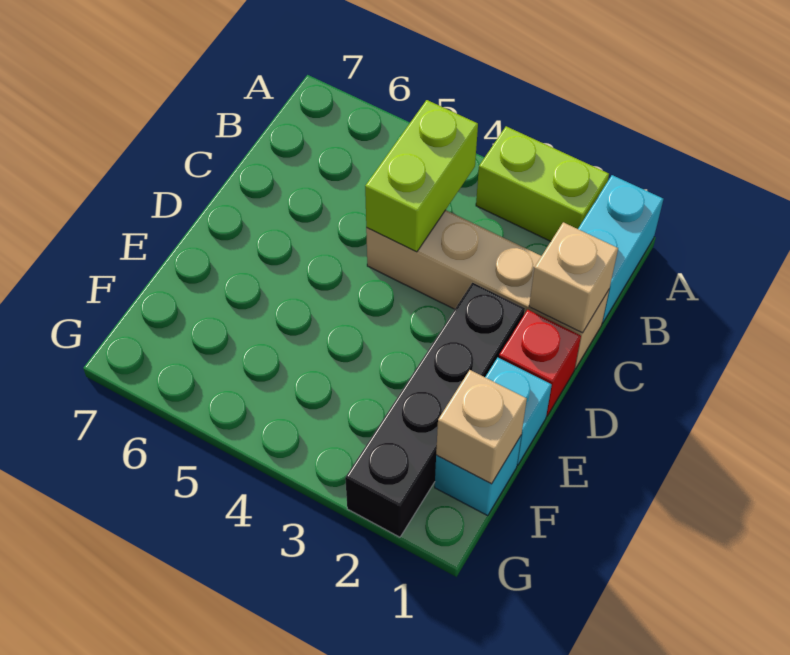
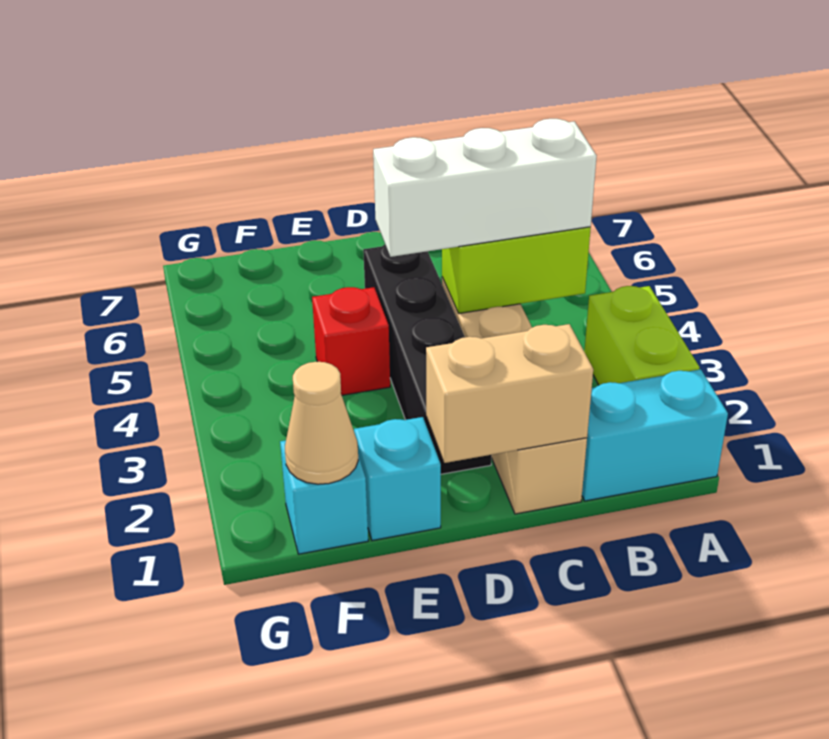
none -> white 1x3 brick [373,119,597,257]
tan 1x1 brick [529,222,618,333] -> tan 1x2 brick [426,324,593,463]
red 1x1 brick [499,310,581,416] -> red 1x1 brick moved to [312,287,390,395]
black 1x4 brick [345,283,525,537] -> black 1x4 brick turned to [363,244,492,474]
tan 1x1 brick [436,370,527,484] -> tan 1x1 cone [285,362,358,484]

